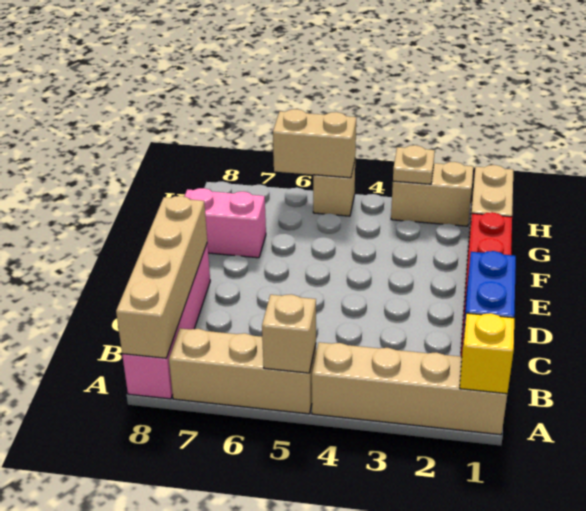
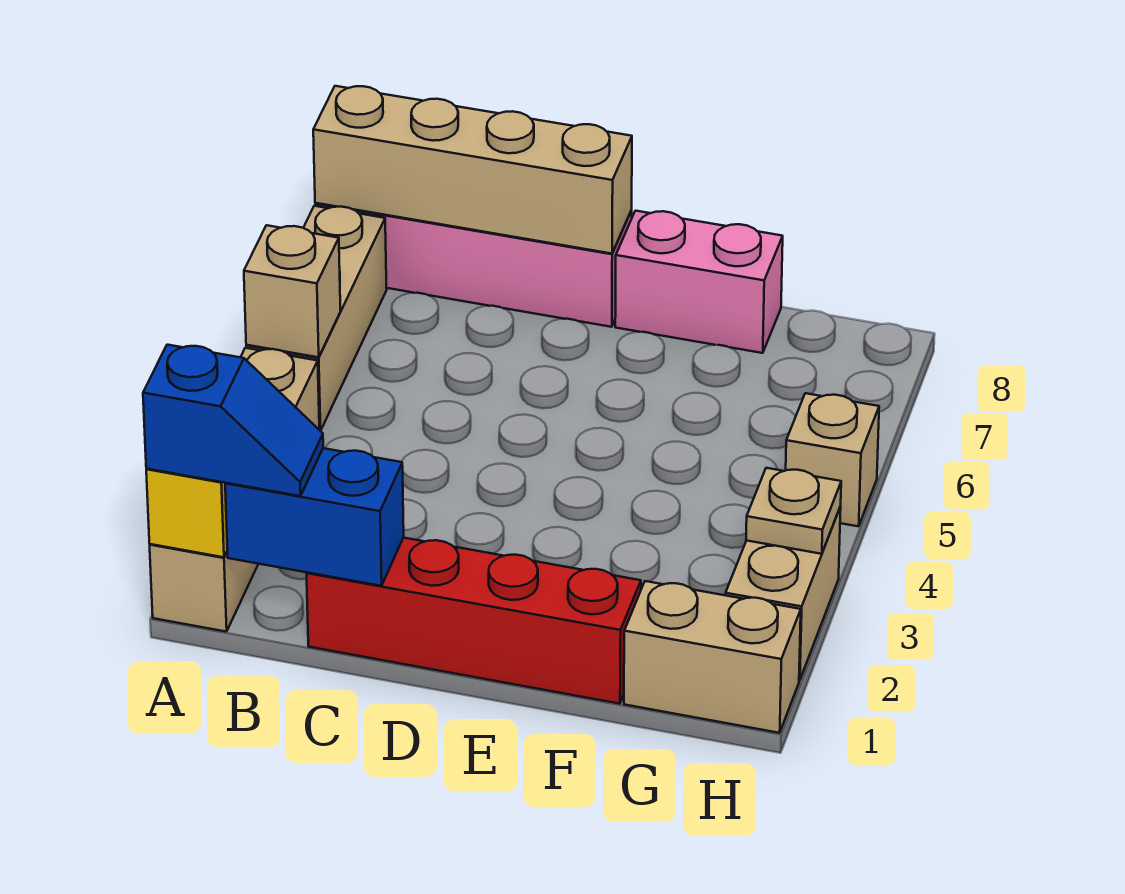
none -> blue 1x2 slope [143,345,323,496]
pink 1x2 brick [184,188,266,258] -> pink 1x2 brick turned to [615,211,783,353]
tan 1x2 brick [273,109,356,178] -> none

